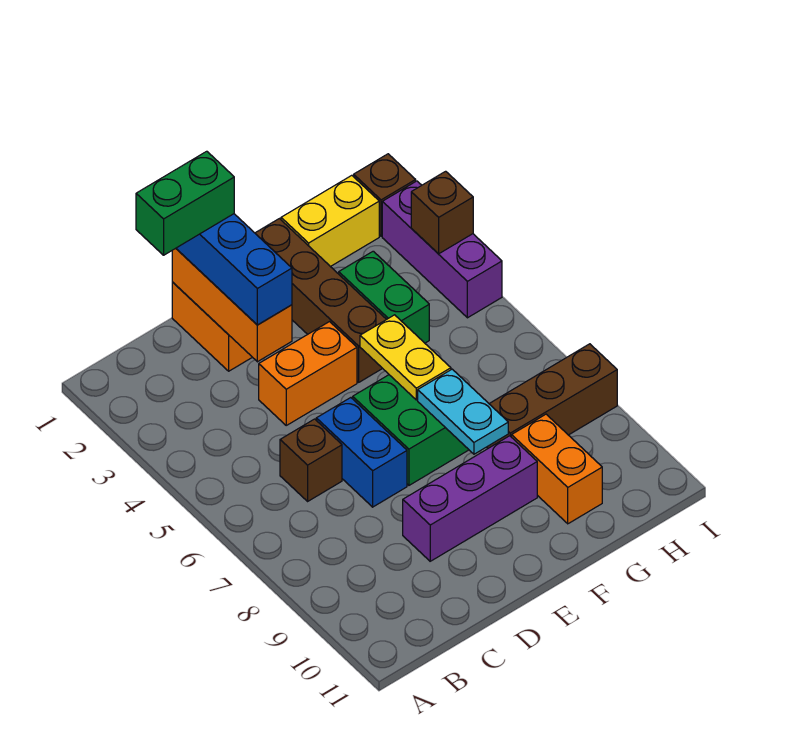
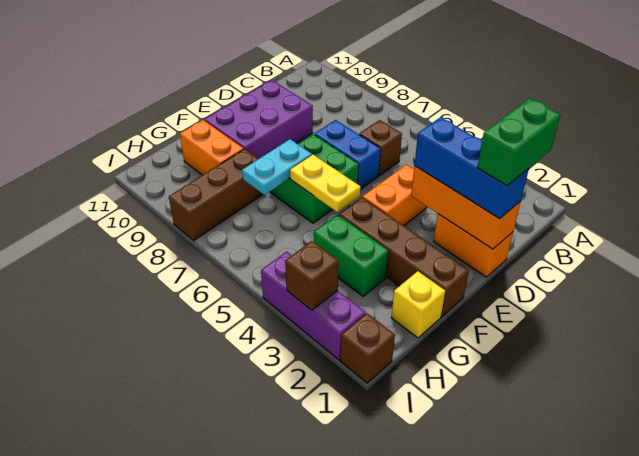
purple 1x3 brick [403,436,537,561] -> purple 2x3 brick [204,80,313,159]
cyan 1x2 plate [418,369,508,454] -> cyan 1x2 plate turned to [242,139,312,195]
yellow 1x2 brick [281,175,379,267] -> yellow 1x1 brick [391,271,445,338]

